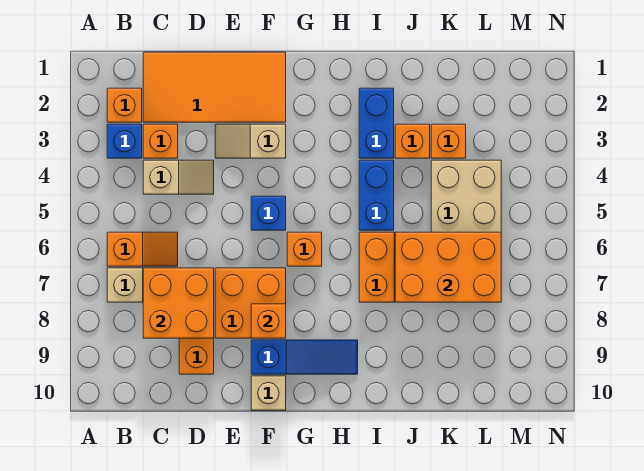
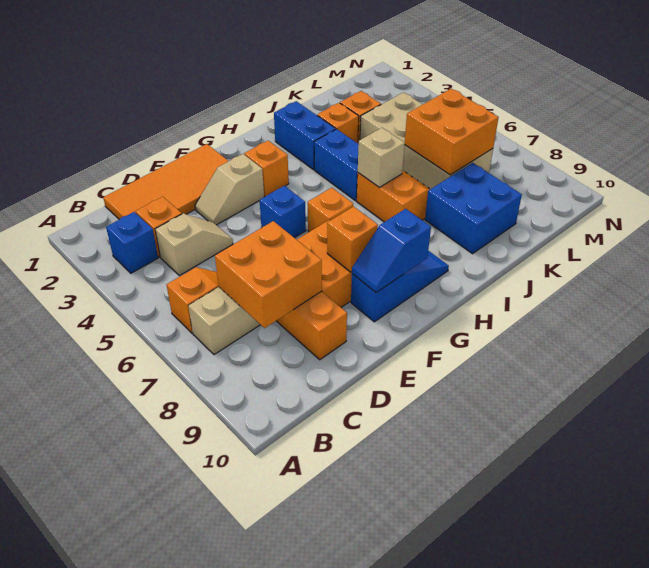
orange 1x1 brick [107,88,142,122] -> orange 1x1 brick moved to [244,141,289,197]
none -> blue 1x2 slope [352,209,431,293]
tan 1x1 brick [251,376,286,410] -> tan 1x1 brick moved to [358,128,405,187]
orange 2x3 brick [395,232,501,302] -> orange 2x2 brick [405,89,499,175]
none -> blue 2x2 brick [425,163,522,254]

